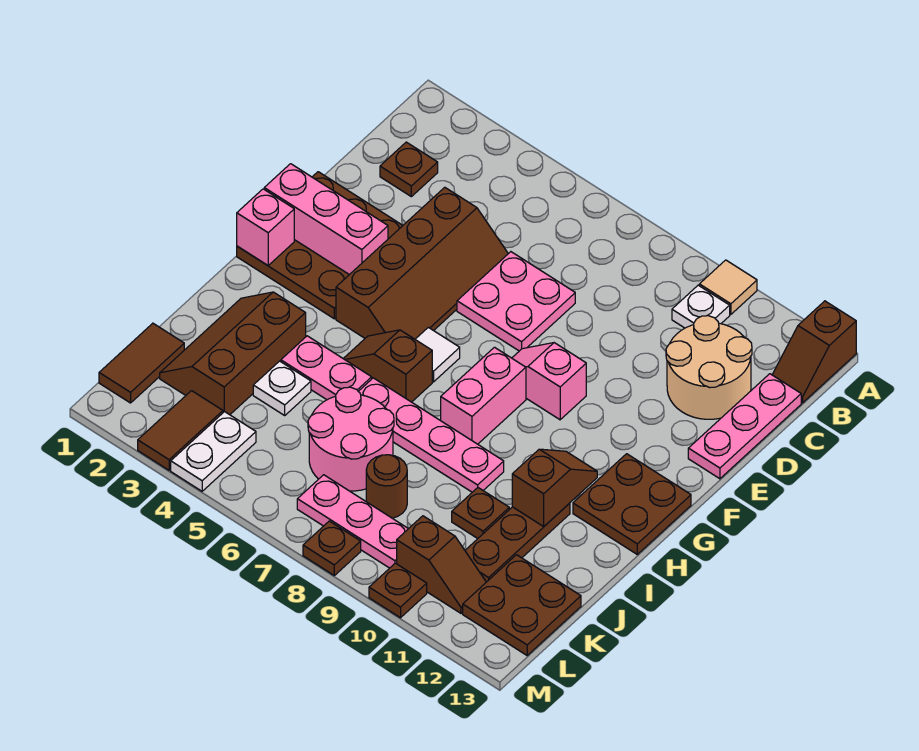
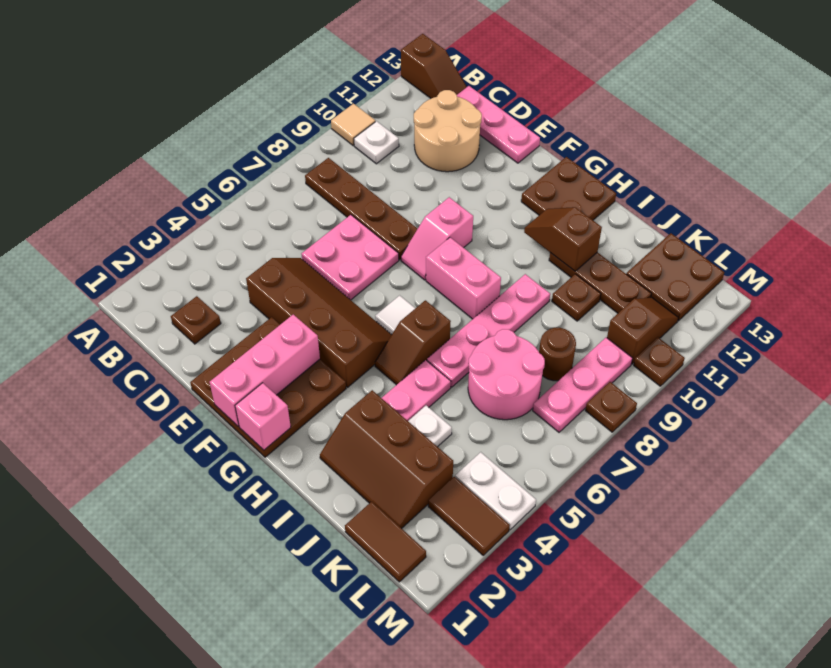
none -> brown 1x4 plate [305,158,418,260]

